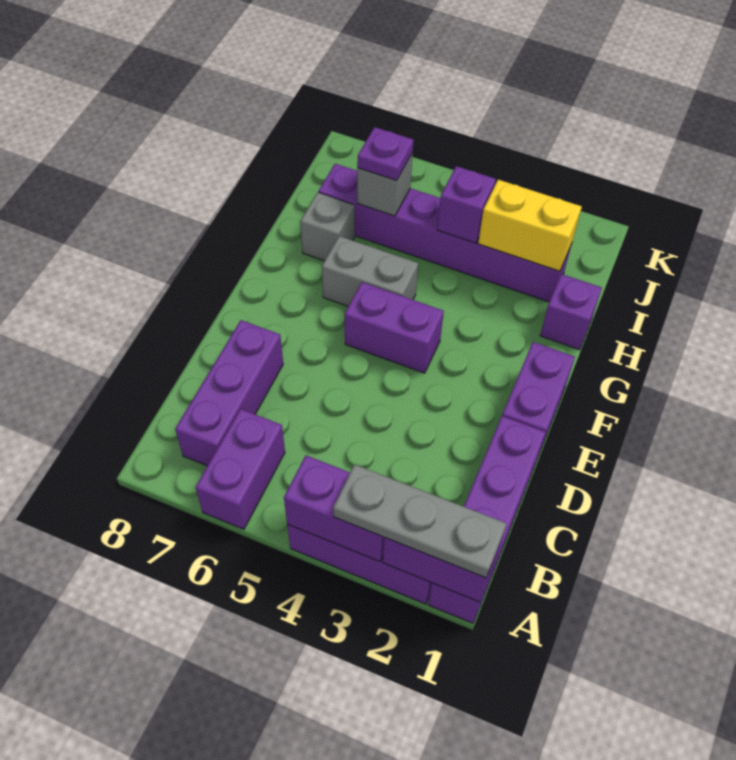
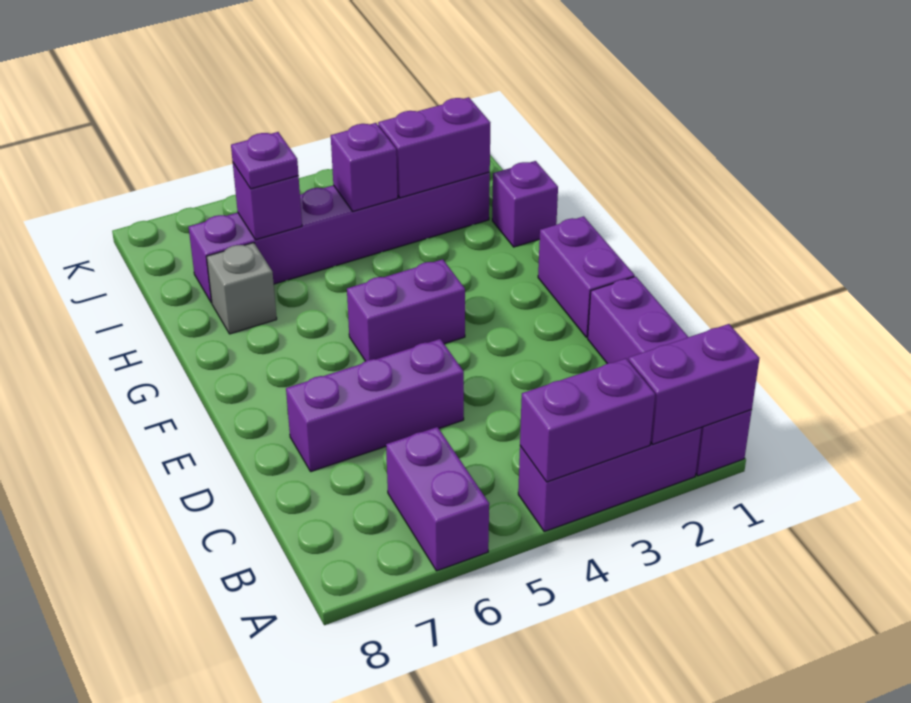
grey 1x3 plate [333,464,507,578] -> none
purple 1x3 brick [175,320,283,466] -> purple 1x3 brick turned to [286,339,464,472]
grey 1x2 brick [322,236,418,306] -> none
yellow 1x2 brick [478,180,582,271] -> purple 1x2 brick [378,97,490,198]
grey 1x1 brick [357,153,413,216] -> purple 1x1 brick [233,163,302,240]

